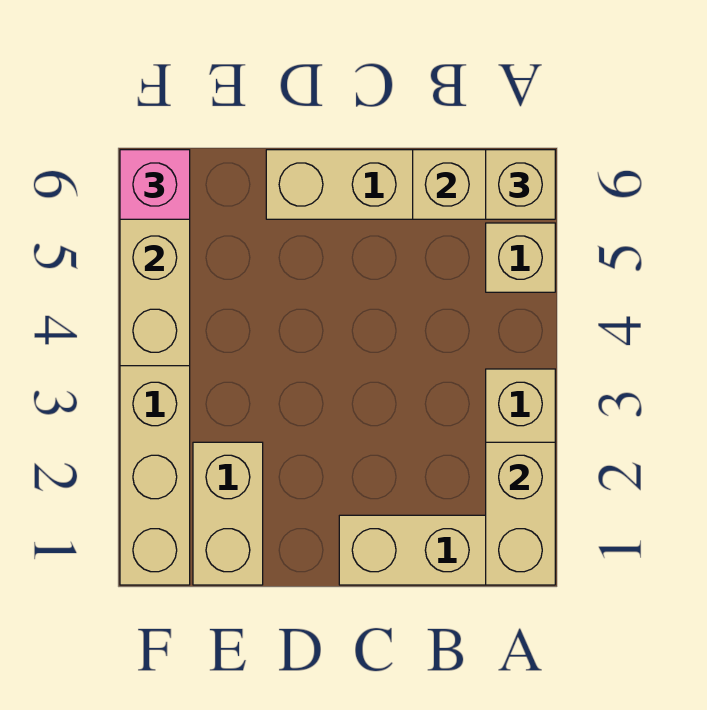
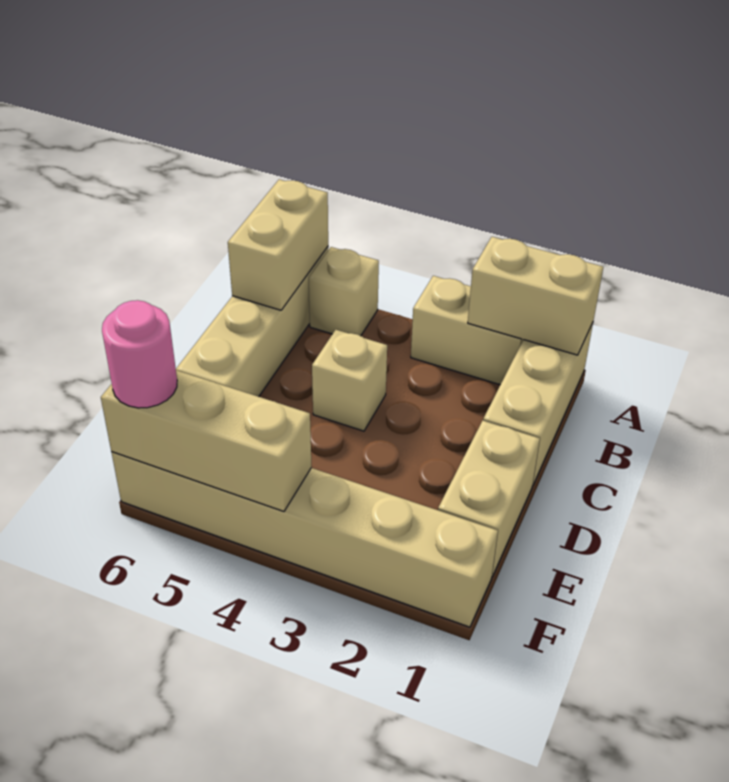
tan 1x1 brick [486,150,555,219] -> tan 1x1 brick moved to [312,330,387,431]
tan 1x2 brick [193,442,263,585] -> tan 1x2 brick turned to [438,421,540,576]
pink 1x1 brick [120,150,190,219] -> pink 1x1 round brick [102,300,177,408]

